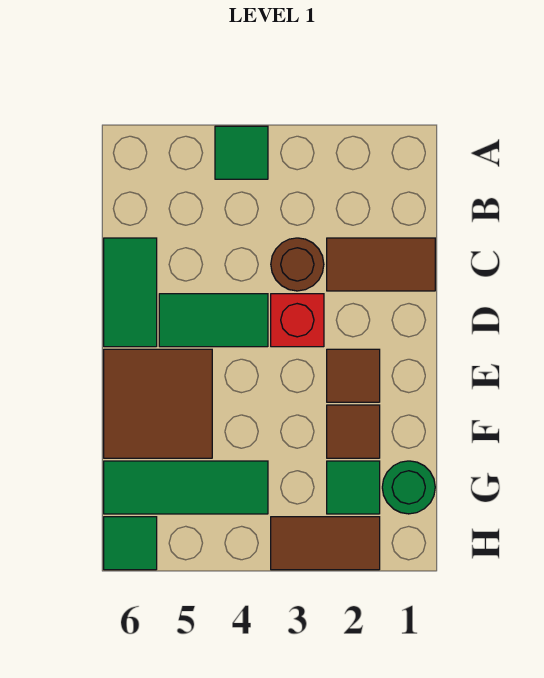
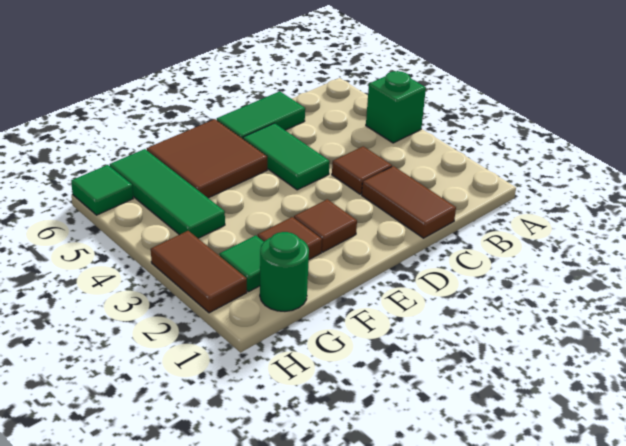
green 1x1 tile [215,126,268,179] -> green 1x1 brick [366,71,426,143]
brown 1x1 round brick [271,238,324,291] -> brown 1x1 tile [332,146,392,194]
red 1x1 brick [271,294,324,347] -> none

